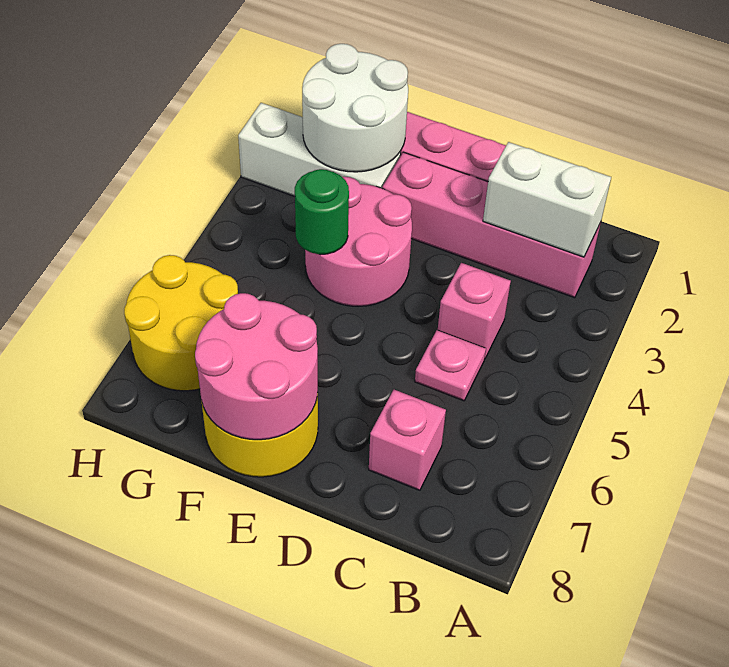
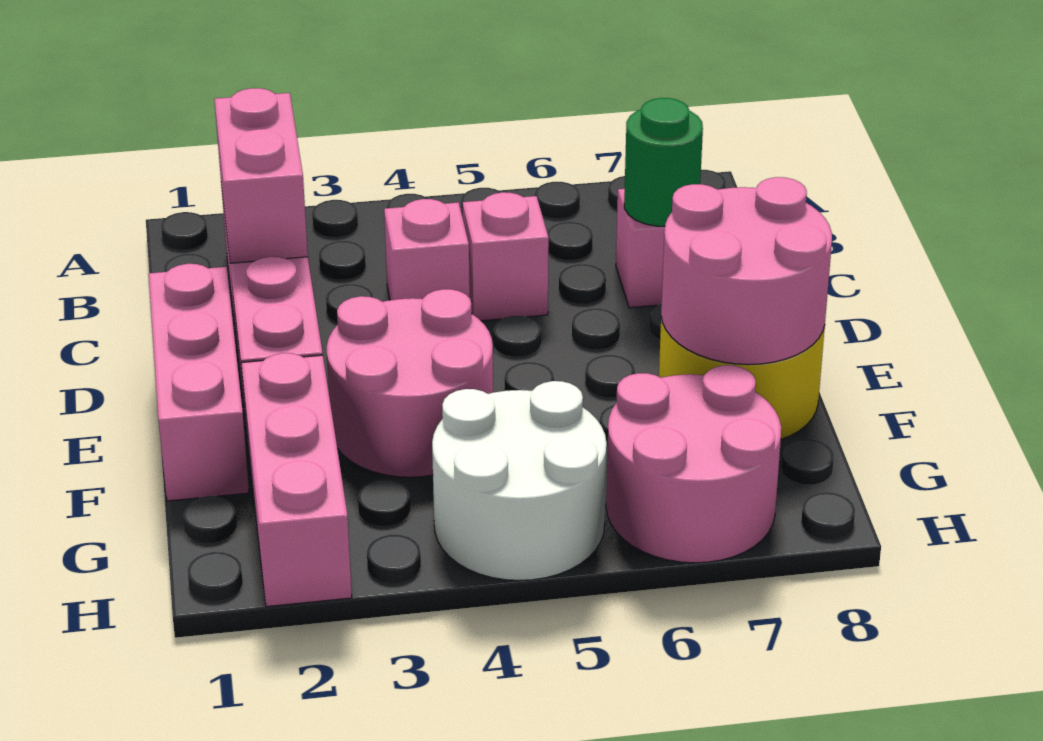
white 1x2 brick [483,142,611,257] -> pink 1x2 brick [214,88,308,263]
pink 1x1 plate [415,330,486,401] -> pink 1x1 brick [463,192,549,321]
white 2x2 round brick [302,44,408,172] -> white 2x2 round brick moved to [432,381,607,581]
white 1x3 brick [238,103,401,196] -> pink 1x3 brick [241,353,352,607]
green 1x1 round brick [295,169,349,254] -> green 1x1 round brick moved to [624,98,703,226]
yellow 2x2 round brick [124,255,238,391] -> pink 2x2 round brick [606,365,781,563]

